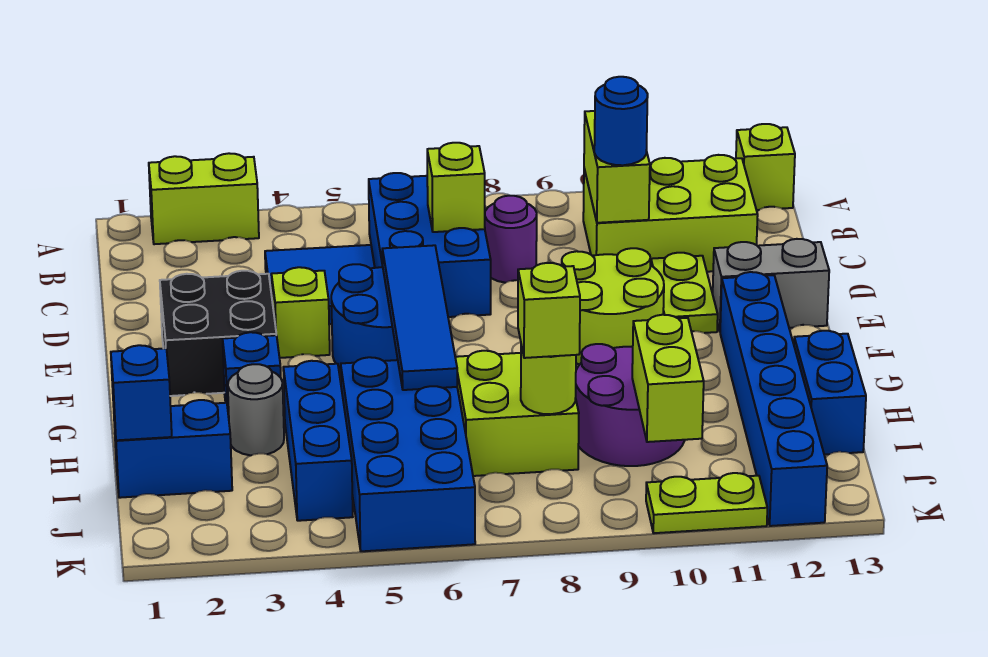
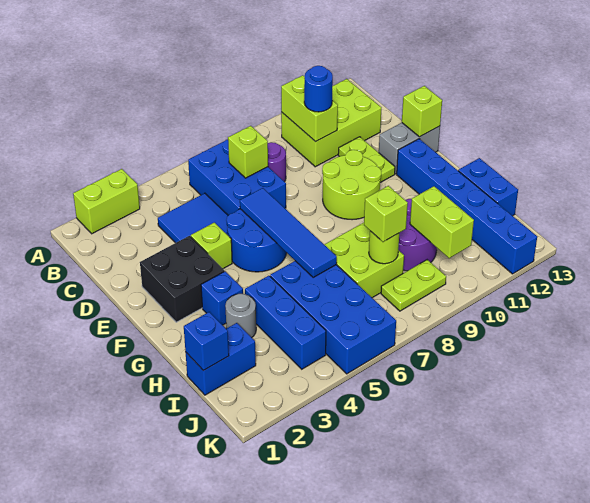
lime 1x1 brick [736,124,795,210] -> lime 1x1 brick moved to [402,86,442,137]
lime 1x2 plate [646,473,767,533] -> lime 1x2 plate moved to [381,260,446,311]

